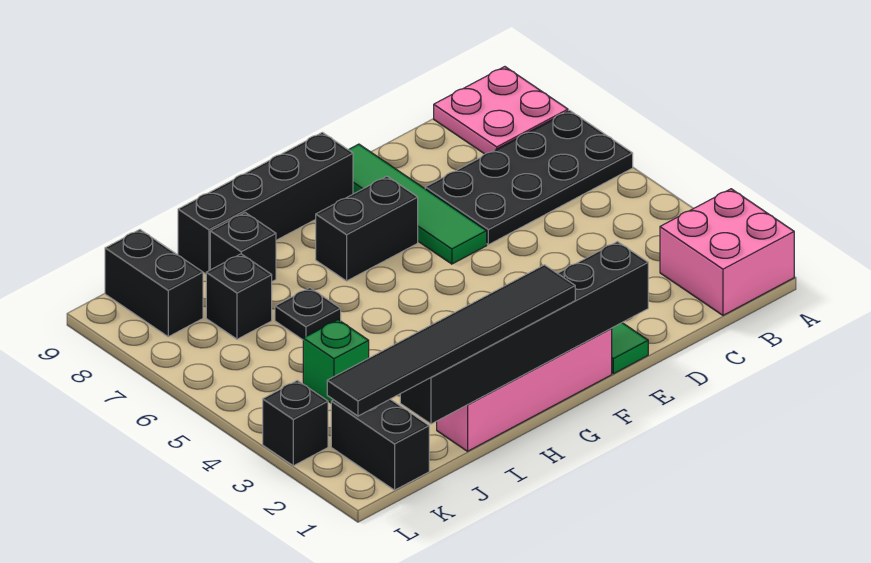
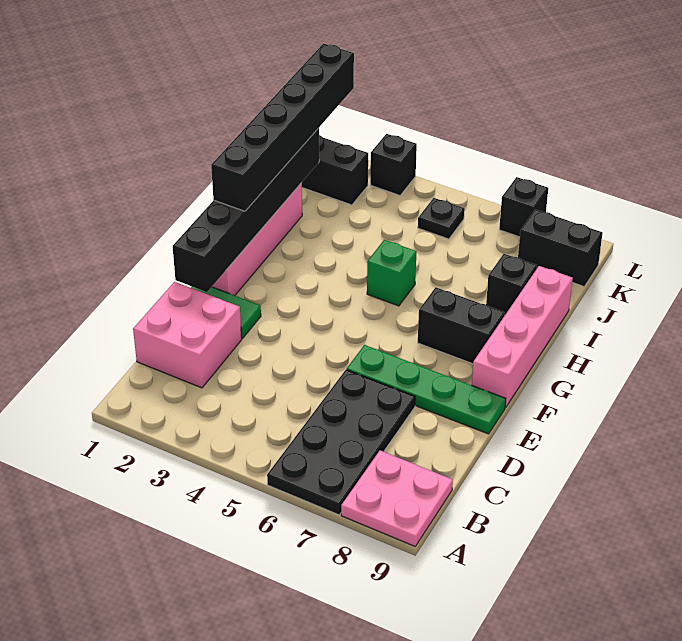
pink 2x2 brick [660,189,794,315] -> pink 2x2 brick moved to [133,282,242,388]
green 1x4 tile [349,144,487,264] -> green 1x4 plate [347,345,506,434]
black 1x2 brick [316,176,418,281] -> black 1x2 brick turned to [418,287,505,364]
black 1x4 brick [178,132,353,274] -> pink 1x4 brick [472,266,573,408]
black 1x6 tile [327,265,575,416] -> black 1x6 brick [211,44,354,211]
black 1x1 plate [275,288,341,340] -> black 1x1 plate moved to [418,198,465,239]
green 1x1 brick [303,320,369,403] -> green 1x1 brick moved to [367,240,416,306]
black 1x1 brick [206,254,272,339] -> black 1x1 brick moved to [499,177,548,237]

